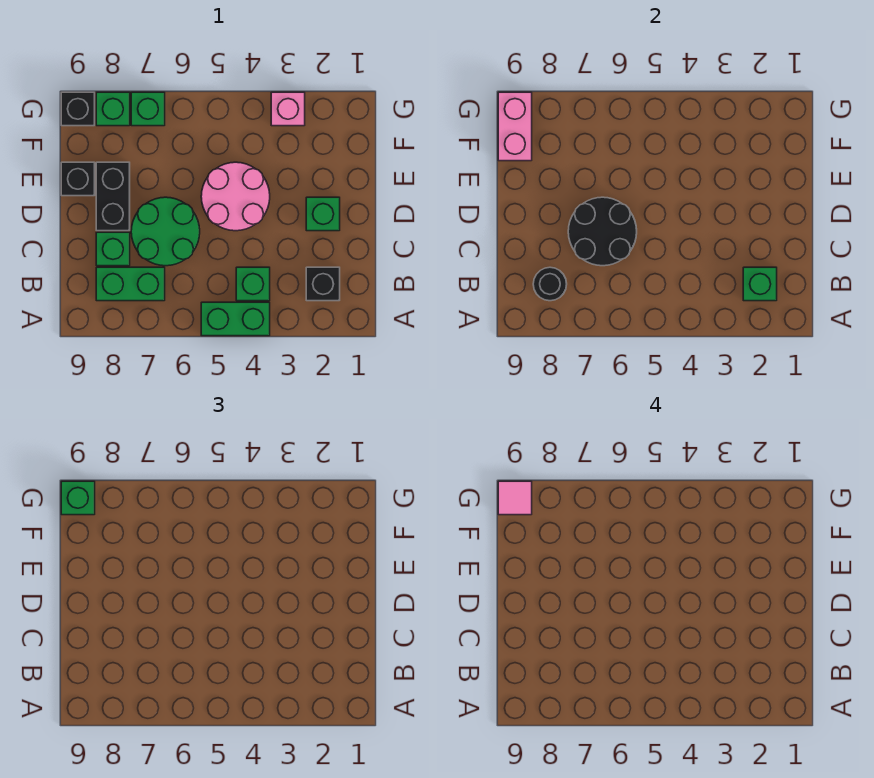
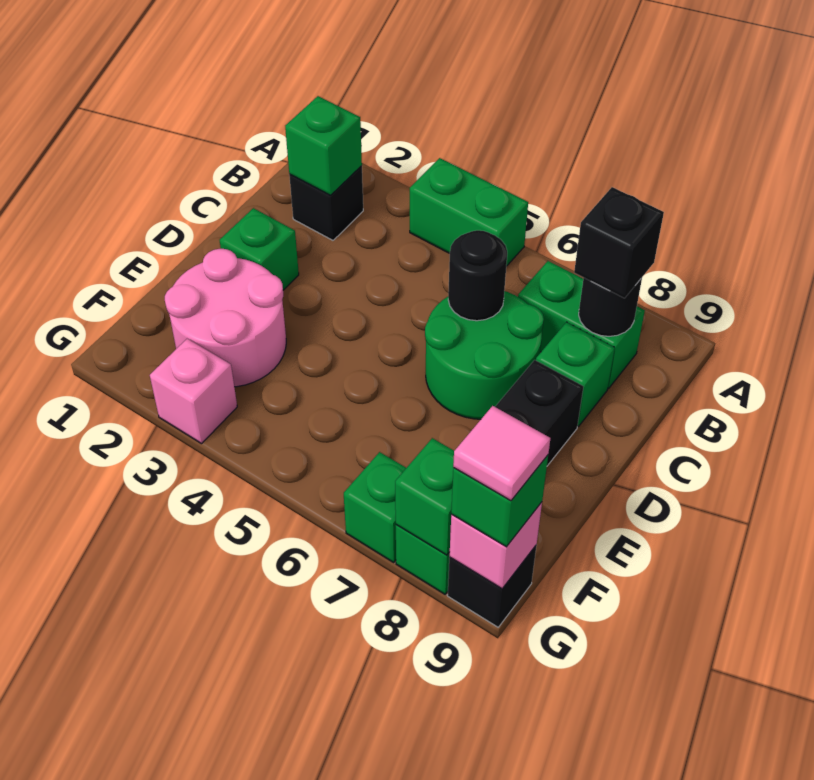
green 1x1 brick [236,267,270,301] -> green 1x1 brick moved to [395,438,454,555]
black 2x2 round brick [568,197,637,266] -> black 1x1 round brick [448,230,507,321]
pink 2x2 round brick [201,162,270,231] -> pink 2x2 round brick moved to [165,249,286,387]
black 1x1 brick [61,162,95,196] -> black 1x1 brick moved to [574,187,664,298]
pink 1x2 brick [498,92,532,161] -> pink 1x1 brick [449,502,542,589]

